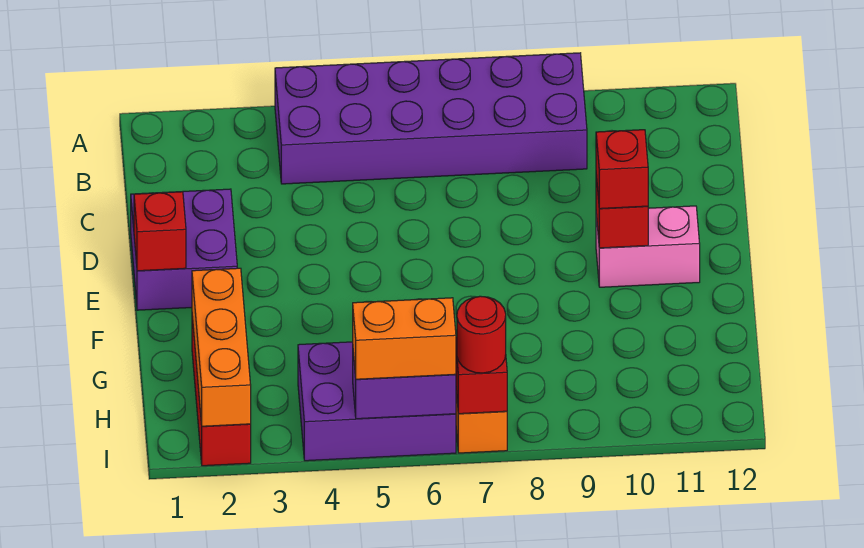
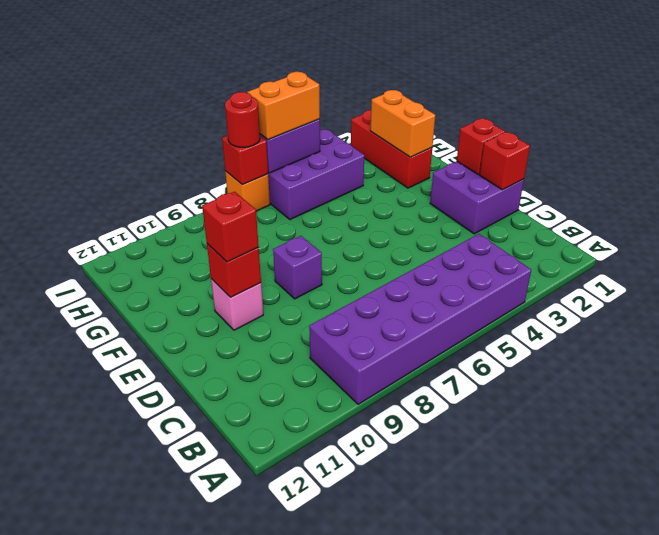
none -> red 1x1 brick [480,132,530,190]
none -> purple 1x1 brick [273,236,322,299]
pink 1x2 brick [596,206,700,287] -> pink 1x1 brick [211,279,263,330]
orange 1x3 brick [192,268,251,426] -> orange 1x2 brick [371,90,435,157]

